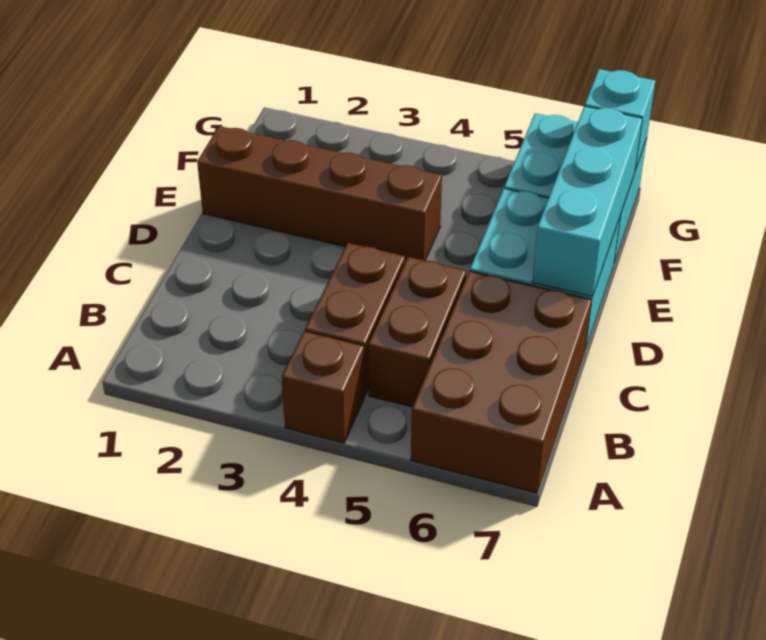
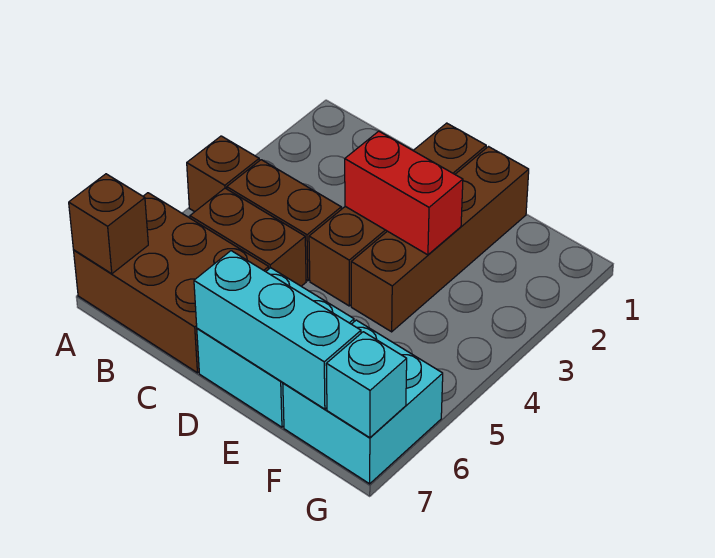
none -> brown 1x1 brick [69,174,148,274]
none -> brown 1x4 brick [309,123,486,306]
none -> red 1x2 brick [345,131,463,255]

